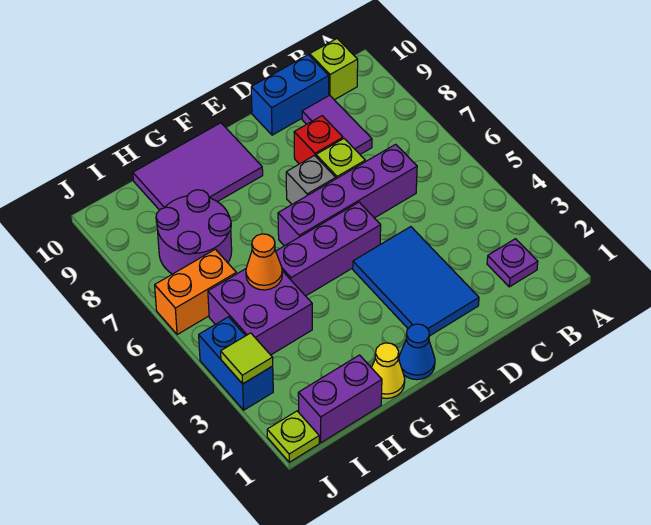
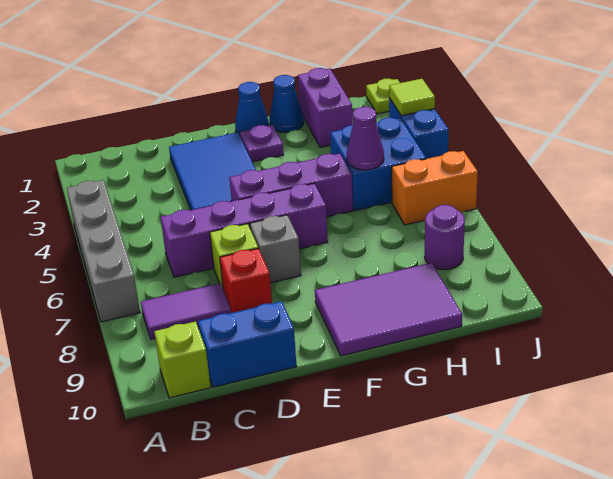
none -> grey 1x4 brick [67,180,140,322]
purple 1x1 plate [487,239,538,287] -> purple 1x1 plate moved to [240,125,283,162]
purple 1x2 tile [302,95,372,154] -> purple 1x2 tile turned to [141,283,231,339]
yellow 1x1 cone [372,343,405,398] -> blue 1x1 cone [270,75,304,132]
purple 1x2 brick [298,355,382,443] -> purple 1x2 brick turned to [298,68,353,147]
purple 2x2 brick [208,269,312,355] -> blue 2x2 brick [330,118,426,210]
orange 1x1 cone [246,234,282,290] -> purple 1x1 cone [347,107,384,170]
purple 2x2 round brick [156,190,232,274] -> purple 1x1 round brick [425,205,465,270]

